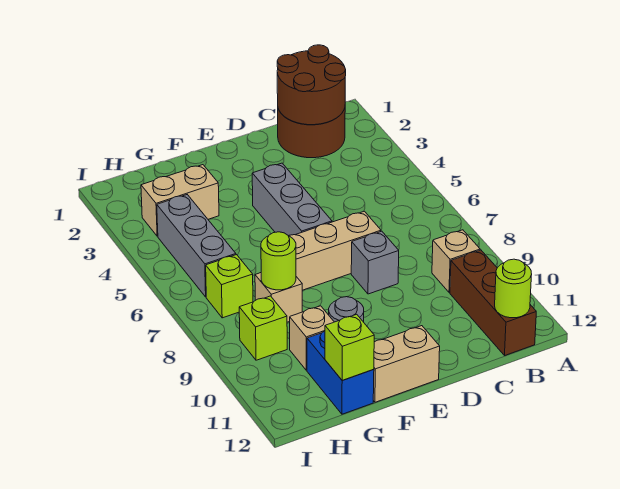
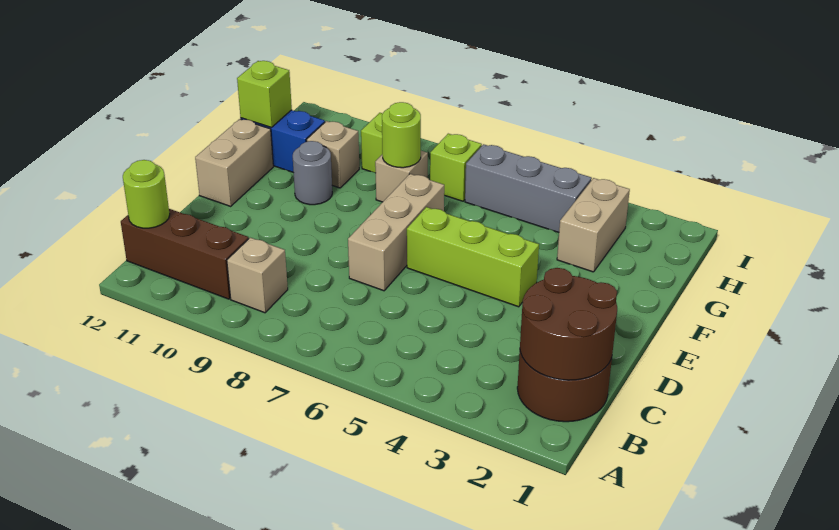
grey 1x1 brick [351,231,399,294] -> none
grey 1x3 brick [252,163,332,236] -> lime 1x3 brick [407,207,539,307]

